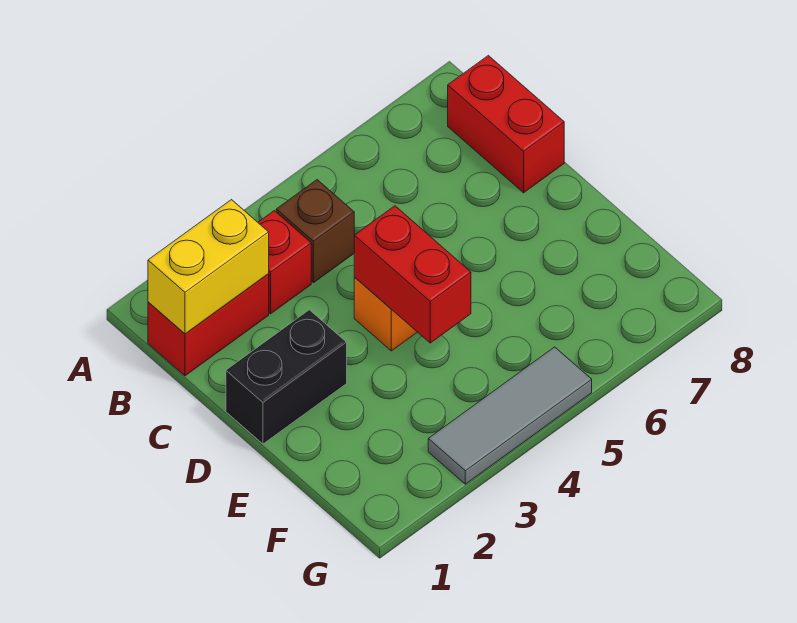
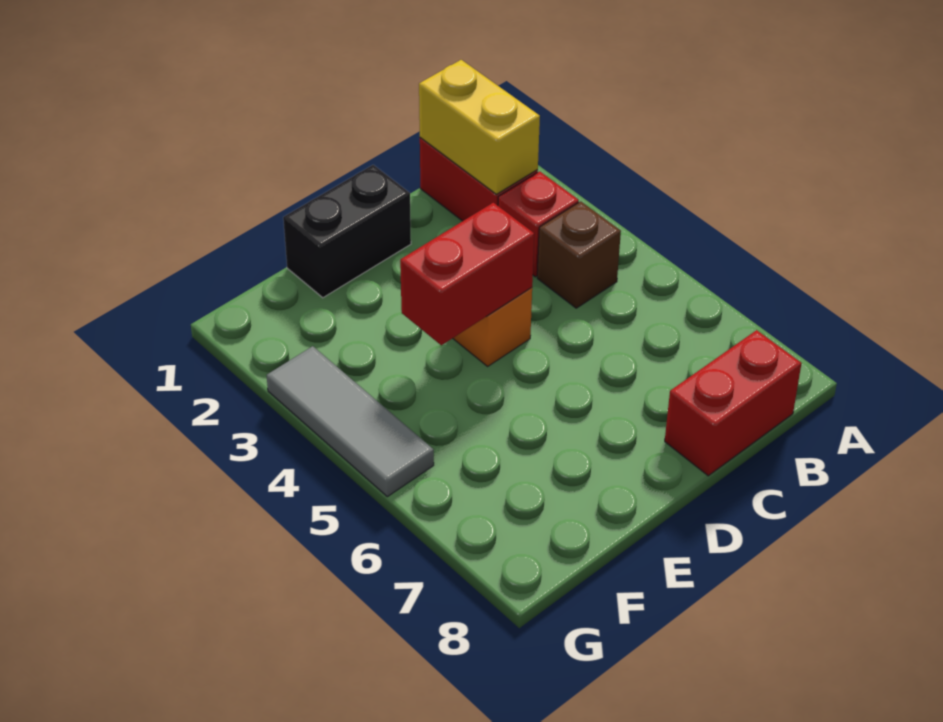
black 1x2 brick [226,310,347,444] -> black 1x2 brick turned to [283,165,411,298]

